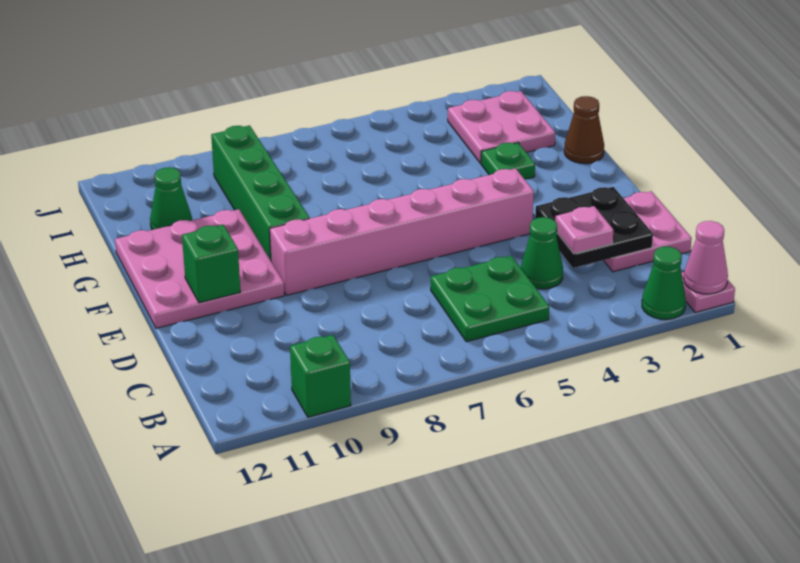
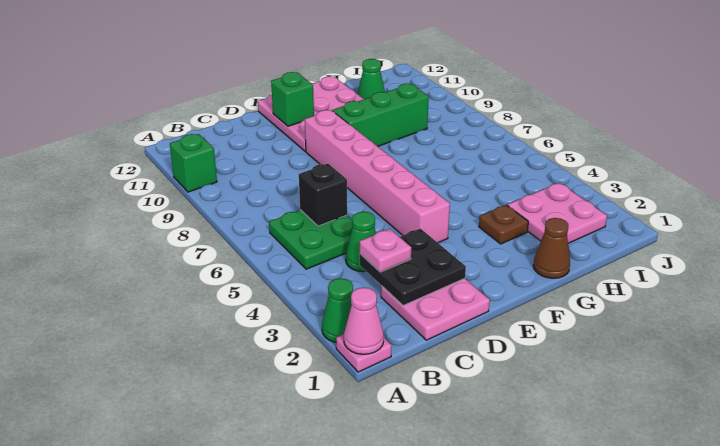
none -> black 1x1 brick [299,164,347,226]
green 1x4 brick [211,125,309,260] -> green 1x3 brick [333,83,429,146]
green 1x1 plate [481,142,535,179] -> brown 1x1 plate [479,205,528,244]

